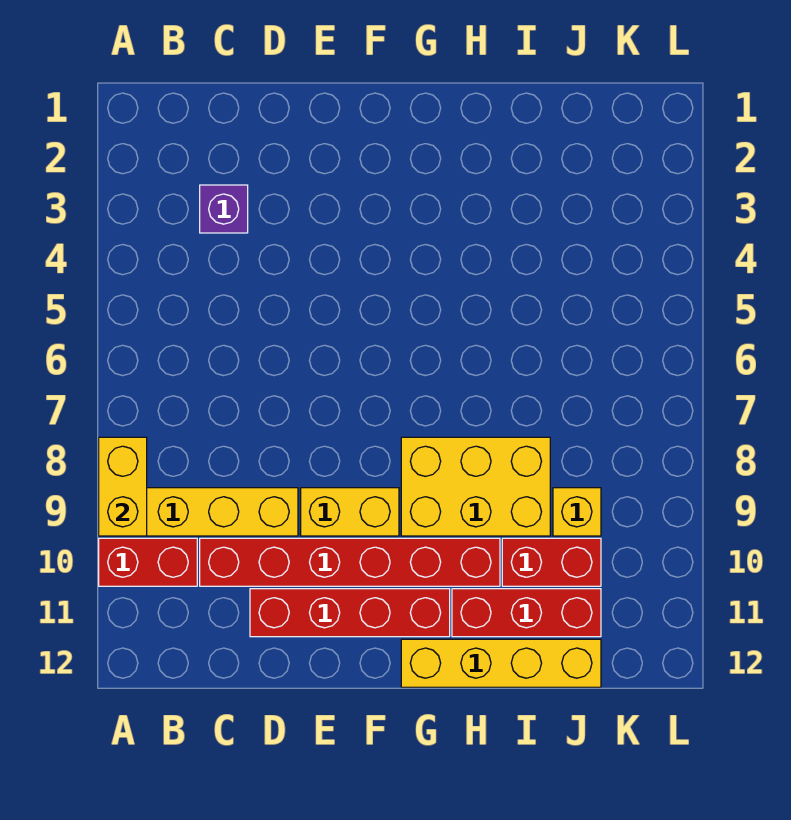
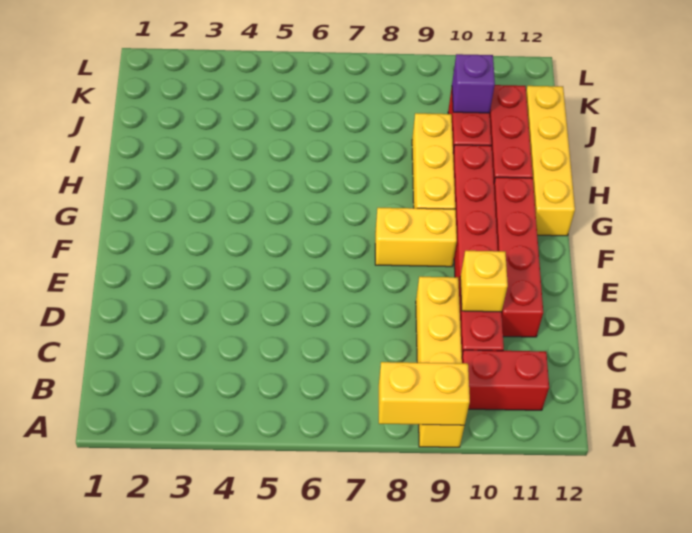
red 1x2 brick [99,538,197,586] -> red 1x2 brick turned to [462,350,549,410]
purple 1x1 brick [200,185,248,233] -> purple 1x1 brick moved to [452,54,495,113]
yellow 1x2 brick [301,488,399,536] -> yellow 1x2 brick turned to [375,208,457,267]
yellow 2x3 brick [401,437,550,536] -> yellow 1x3 brick [412,113,455,209]
yellow 1x1 brick [553,488,601,536] -> yellow 1x1 brick moved to [460,251,508,312]

